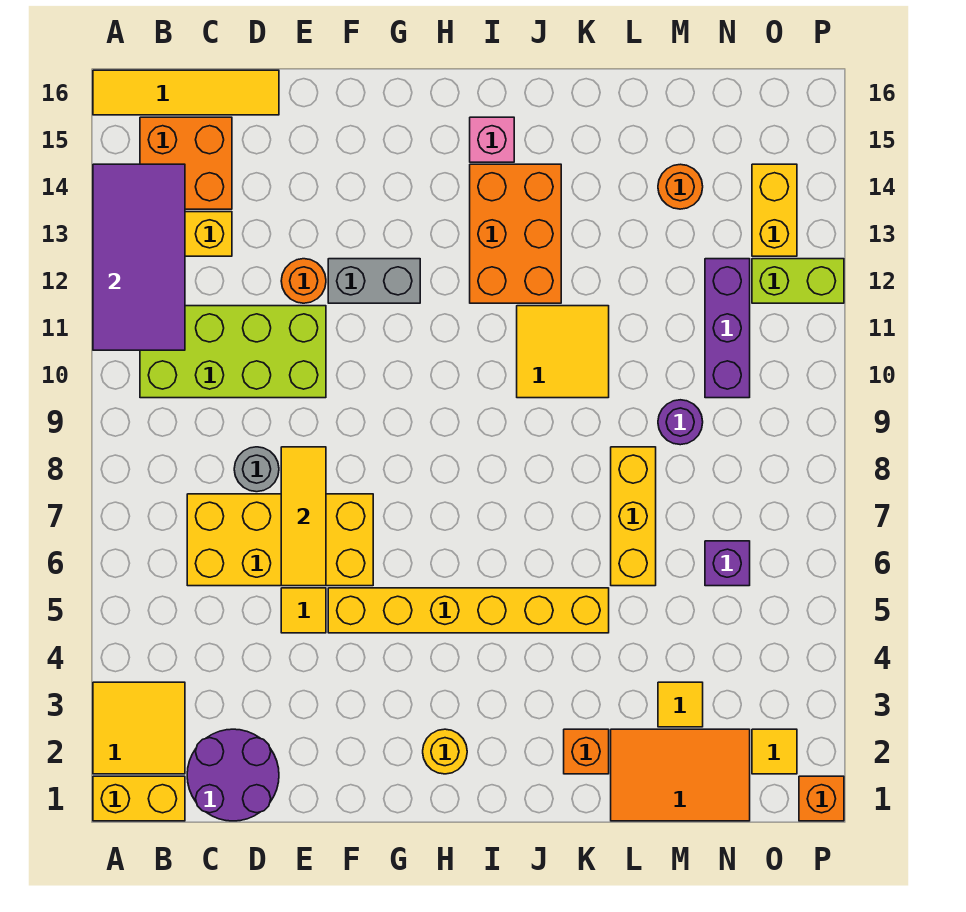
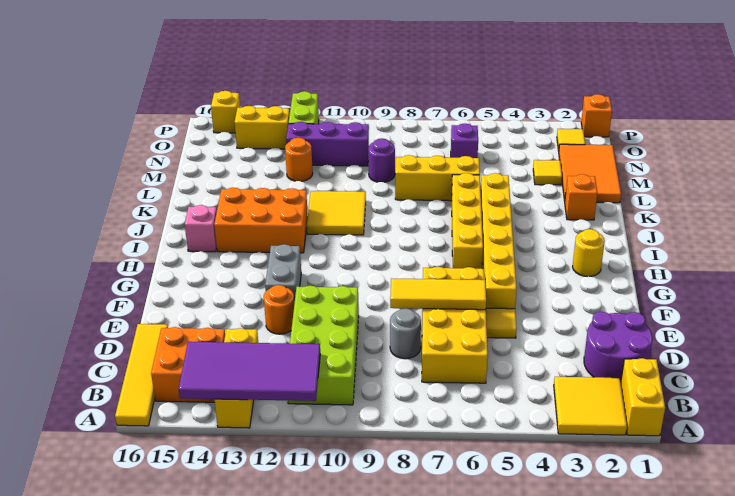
none -> yellow 1x4 brick [452,173,483,269]
orange 1x1 round brick [658,164,703,209] -> orange 1x1 round brick moved to [285,138,313,181]
none -> yellow 1x1 brick [211,91,240,133]

